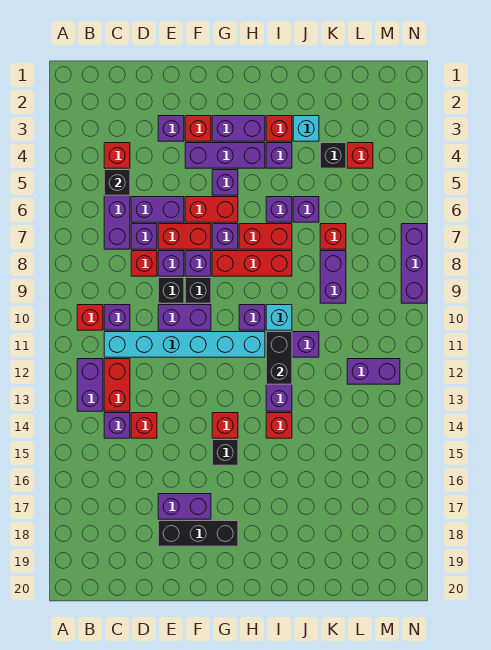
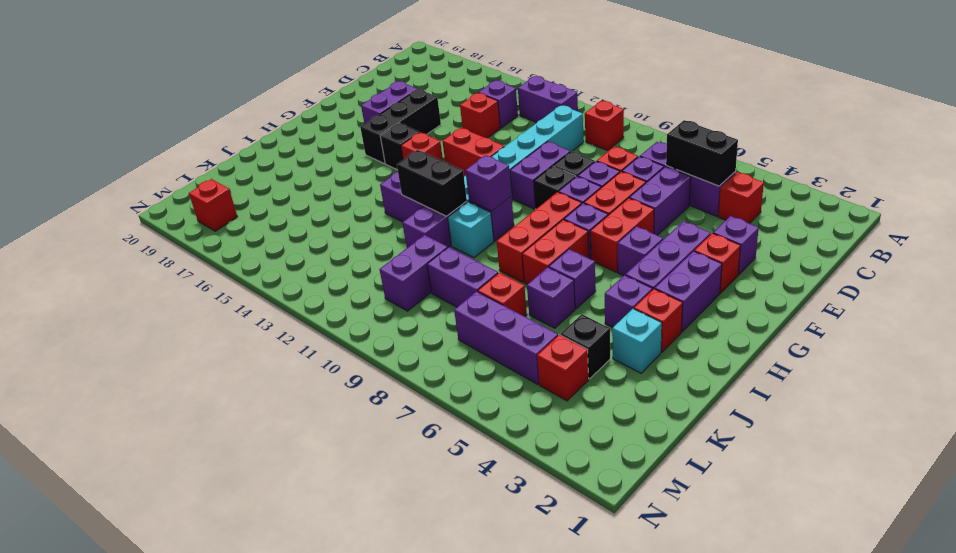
black 1x1 brick [104,170,130,195] -> black 1x2 brick [666,120,738,186]
purple 1x1 brick [104,305,130,330] -> purple 1x1 brick moved to [465,155,511,211]
red 1x2 brick [104,359,130,411] -> red 1x2 brick moved to [442,128,504,176]
black 1x3 brick [158,521,238,546] -> black 1x3 brick moved to [360,89,441,163]
red 1x1 brick [266,413,292,438] -> red 1x1 brick moved to [189,179,237,231]
purple 1x2 brick [347,359,400,384] -> purple 1x2 brick moved to [379,235,448,311]
purple 1x3 brick [401,224,427,303] -> purple 1x3 brick moved to [454,291,558,384]

